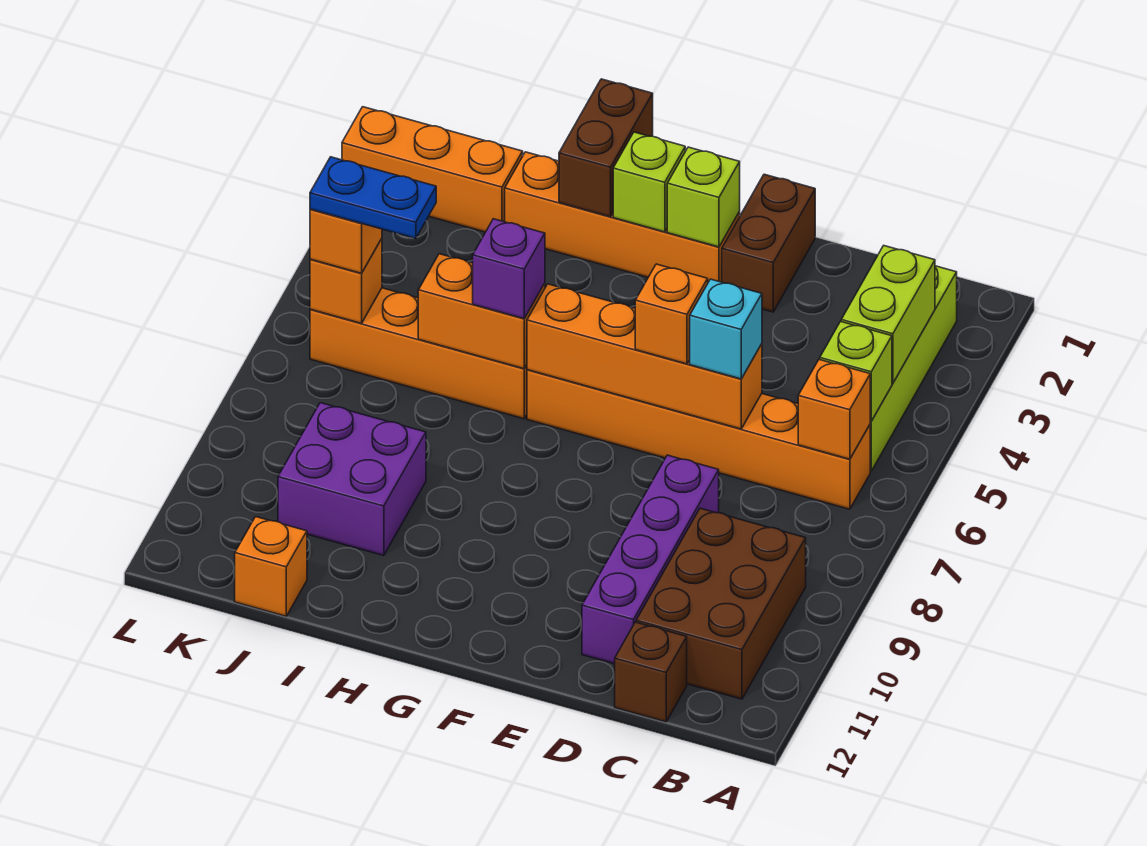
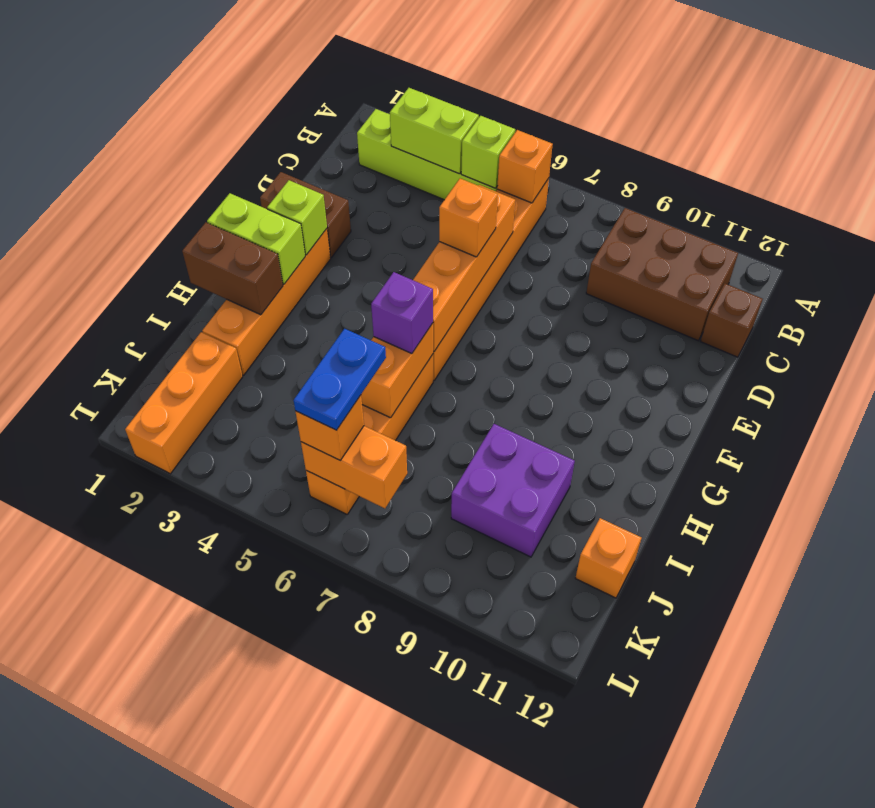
cyan 1x1 brick [690,279,762,379] -> none
purple 1x4 brick [582,455,719,664] -> none
lime 1x1 brick [613,132,685,232] -> lime 1x2 brick [207,193,305,284]
orange 1x1 brick [310,239,382,323] -> orange 1x2 brick [301,426,407,508]

